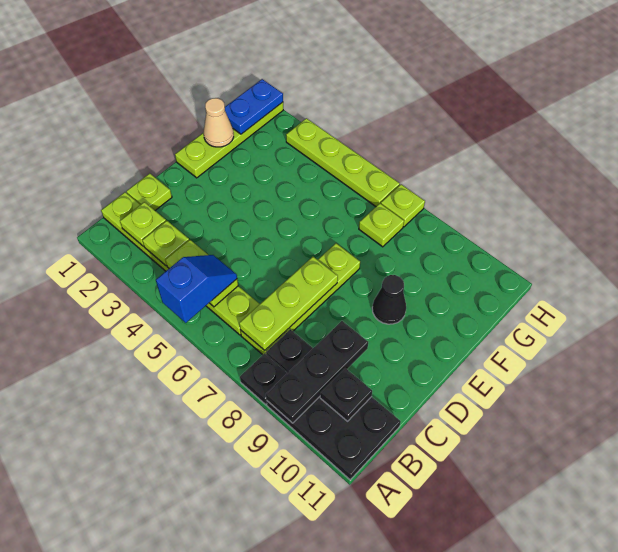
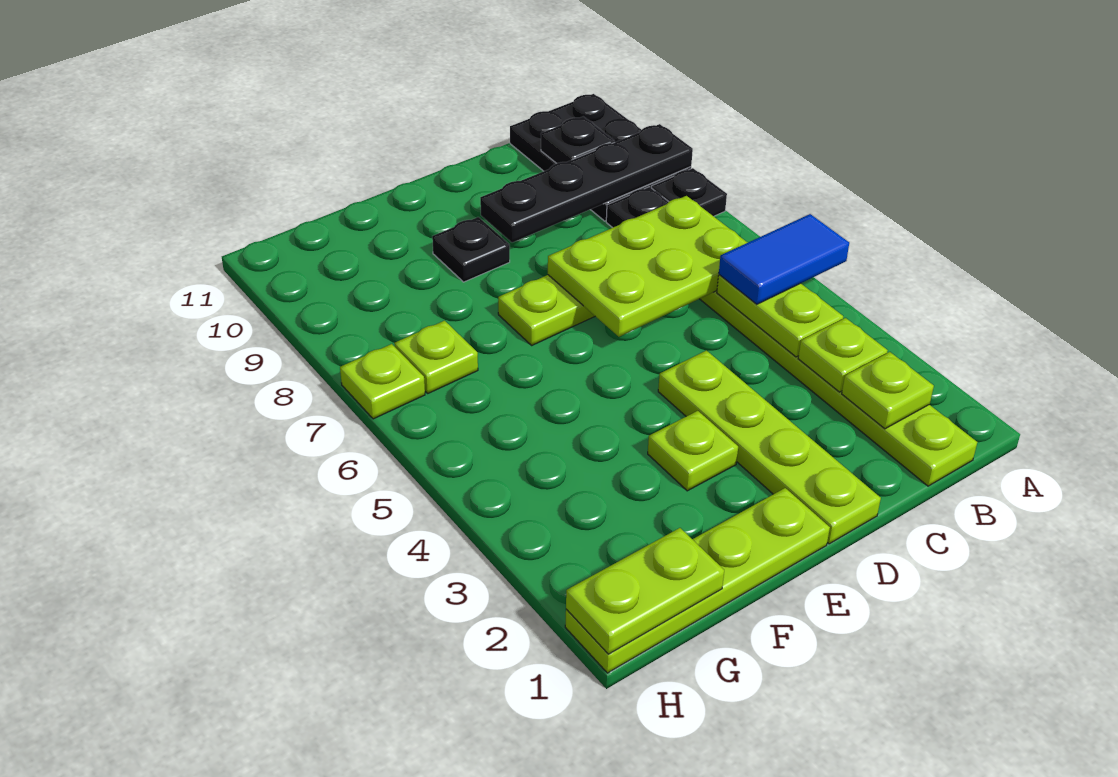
blue 1x2 slope [156,255,237,323] -> blue 1x2 tile [719,214,849,304]
black 1x3 plate [266,321,368,423] -> black 1x4 plate [480,124,693,243]
lime 1x3 plate [239,257,338,350] -> lime 2x3 plate [548,196,748,337]
lime 1x1 plate [126,173,172,210] -> lime 1x1 plate moved to [648,411,738,491]
black 1x1 cone [372,275,406,324] -> black 1x1 plate [432,217,510,282]
tan 1x1 cone [204,98,234,147] -> none
blue 1x2 plate [225,79,283,134] -> lime 1x2 plate [566,528,724,654]
lime 1x4 plate [286,118,400,206] -> lime 1x4 plate moved to [658,350,881,544]

